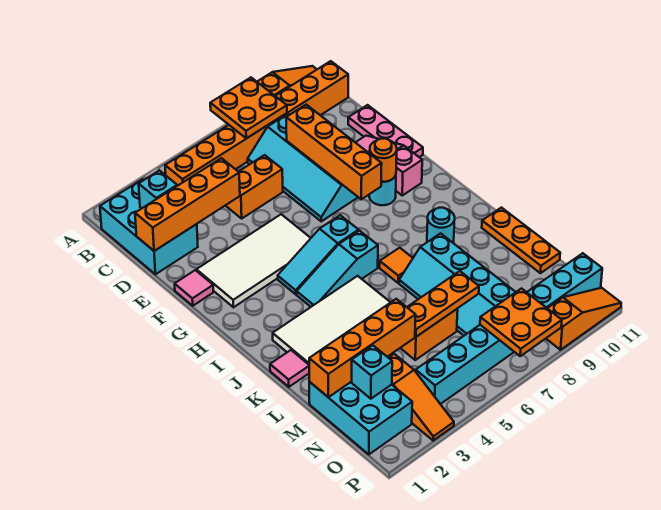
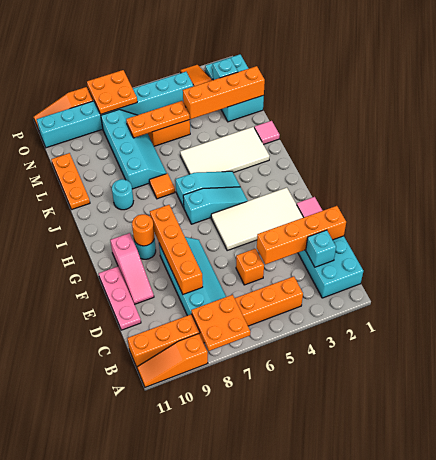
orange 1x2 brick [225,155,283,218] -> orange 1x1 brick [236,249,264,285]

